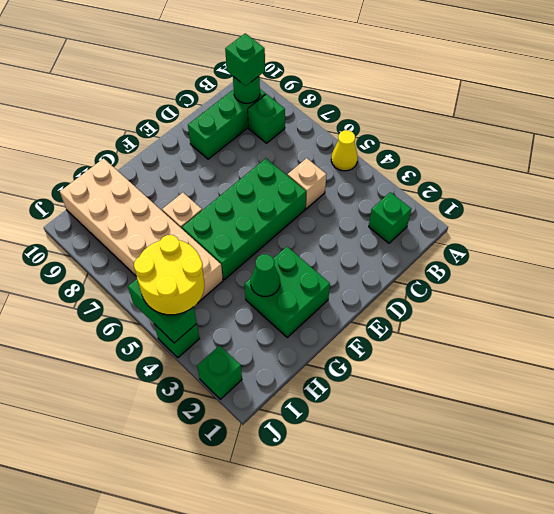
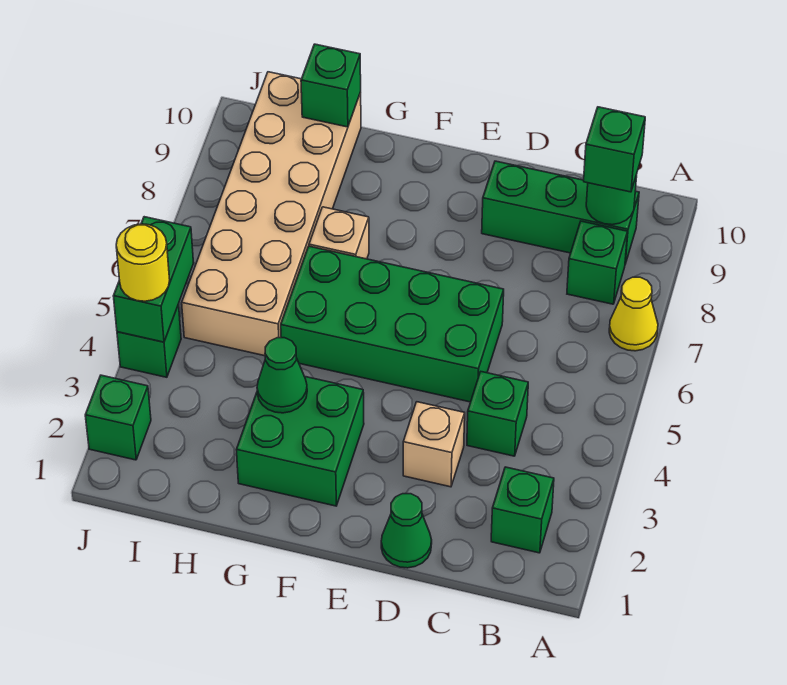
yellow 1x1 cone [331,130,358,171] -> yellow 1x1 cone moved to [609,277,658,351]
none -> green 1x1 brick [467,372,528,456]
tan 1x1 brick [287,158,327,209] -> tan 1x1 brick moved to [403,402,465,487]
none -> green 1x1 cone [381,494,432,568]
none -> green 1x1 brick [301,44,361,127]
yellow 2x2 round brick [134,235,205,315] -> yellow 1x1 round brick [116,224,170,301]

